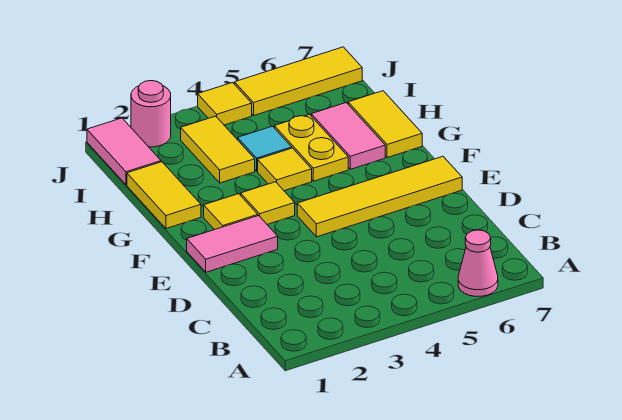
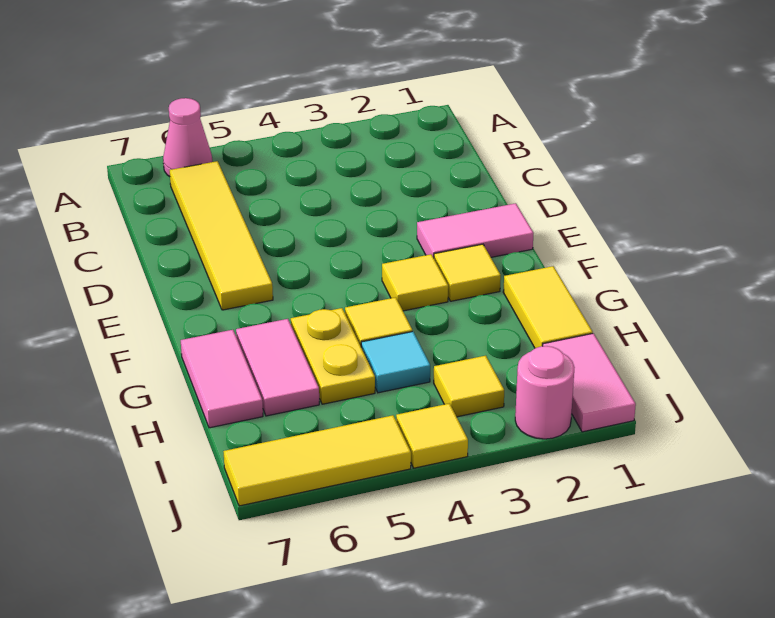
yellow 1x4 tile [297,156,462,237] -> yellow 1x4 tile turned to [170,161,273,310]
yellow 1x2 tile [348,91,422,158] -> pink 1x2 tile [181,330,263,428]
yellow 1x2 tile [181,116,255,183] -> yellow 1x1 tile [434,356,504,417]

